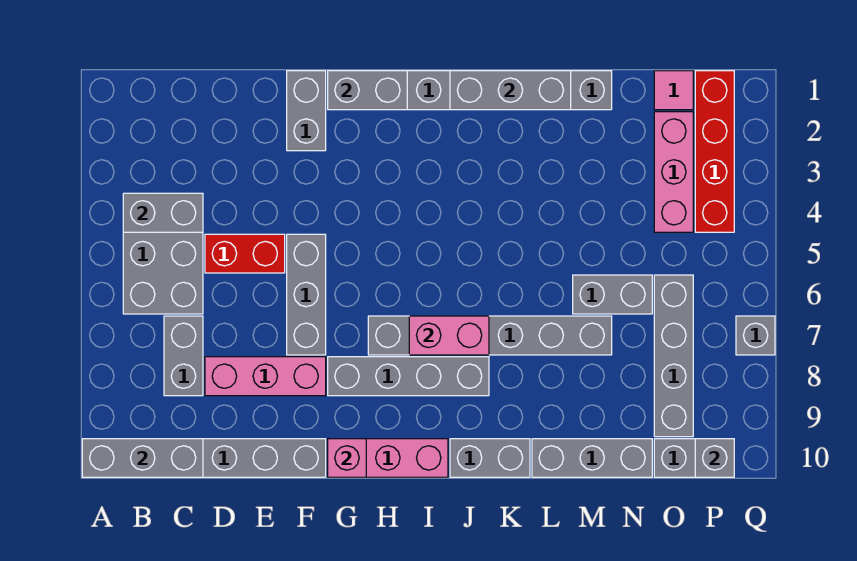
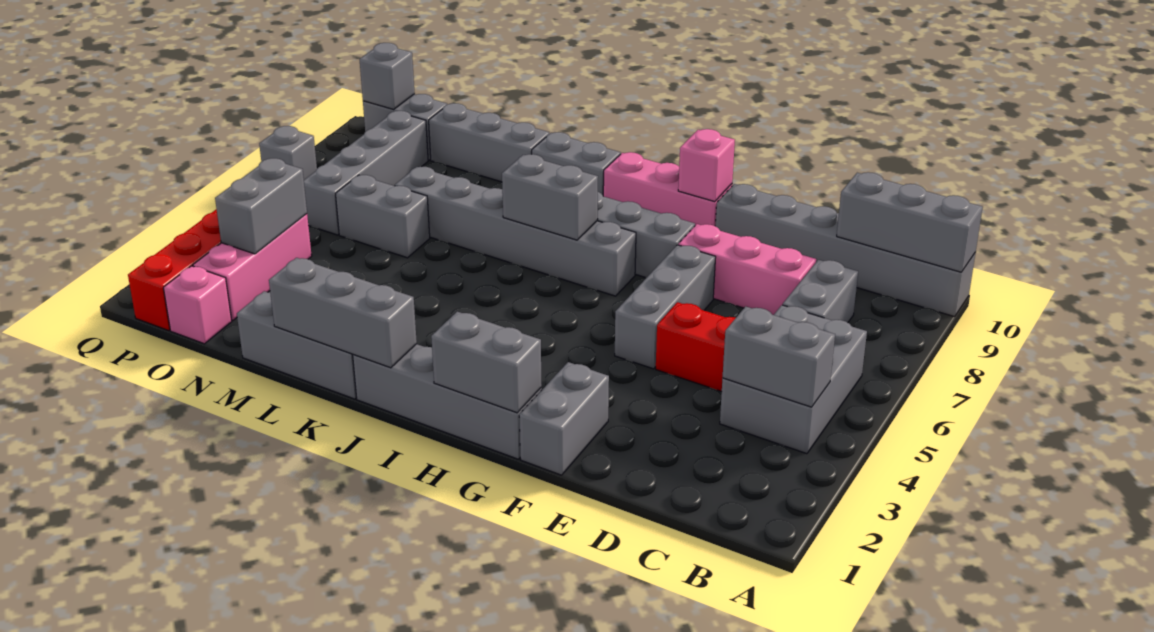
pink 1x2 brick [409,316,489,355] -> grey 1x2 brick [502,154,598,240]
pink 1x1 tile [654,71,693,110] -> pink 1x1 brick [163,266,232,344]
none -> grey 1x2 brick [215,158,307,254]

